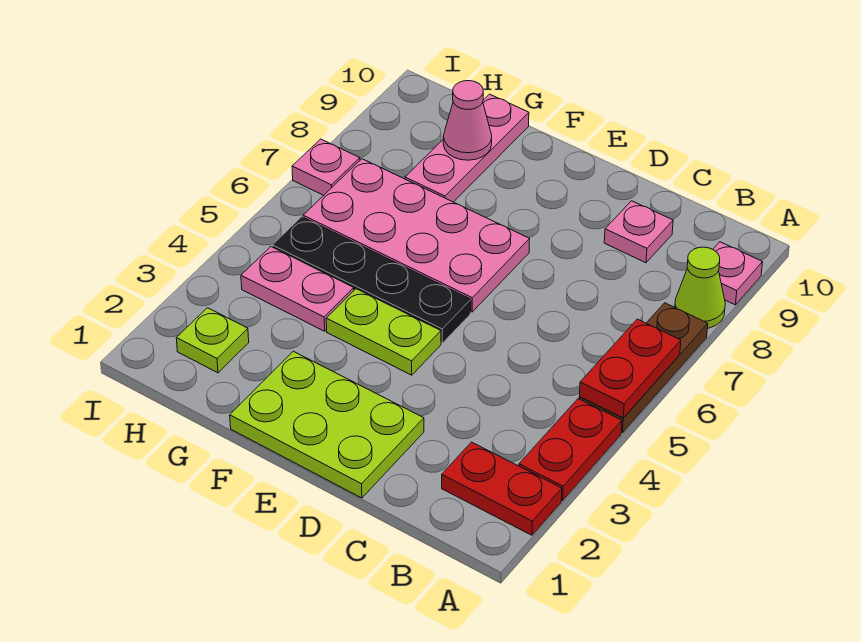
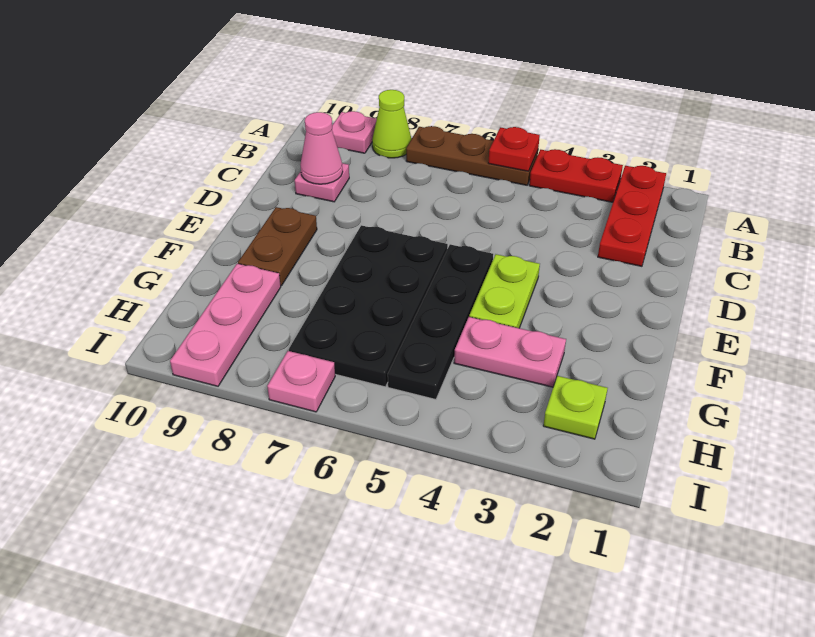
red 1x2 plate [442,442,562,535] -> red 1x3 plate [598,166,666,266]
red 1x2 plate [579,319,681,418] -> red 1x1 plate [488,127,540,171]
lime 2x3 plate [230,351,424,498] -> none
pink 2x4 plate [303,159,530,312] -> black 2x4 plate [289,225,448,387]
none -> brown 1x2 plate [238,207,317,286]
pink 1x2 plate [241,247,354,331] -> pink 1x2 plate turned to [454,317,566,387]
pink 1x3 plate [405,94,529,202] -> pink 1x3 plate turned to [170,264,281,386]
pink 1x1 cone [443,81,492,160] -> pink 1x1 cone moved to [300,112,343,184]

